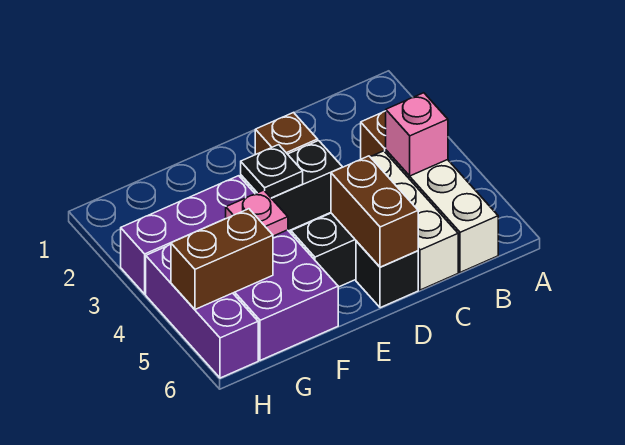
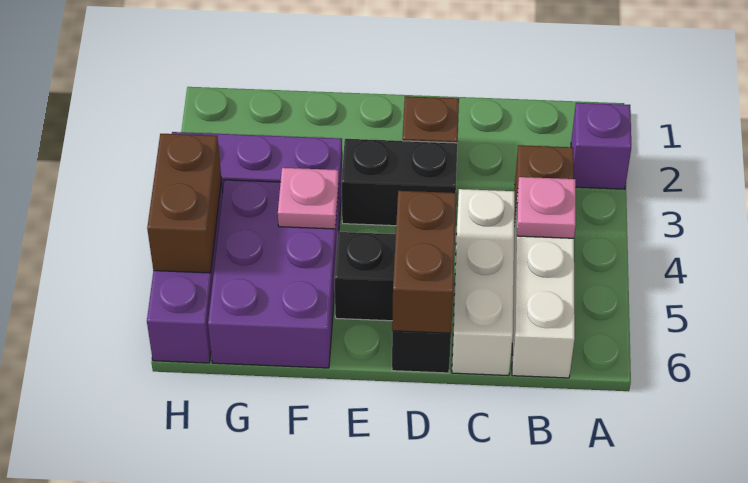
none -> purple 1x1 brick [571,103,631,189]
pink 1x1 brick [386,93,448,176] -> pink 1x1 plate [517,177,576,238]
black 1x1 plate [241,145,303,198] -> none
brown 1x2 brick [171,209,273,309] -> brown 1x2 brick turned to [147,134,221,273]

